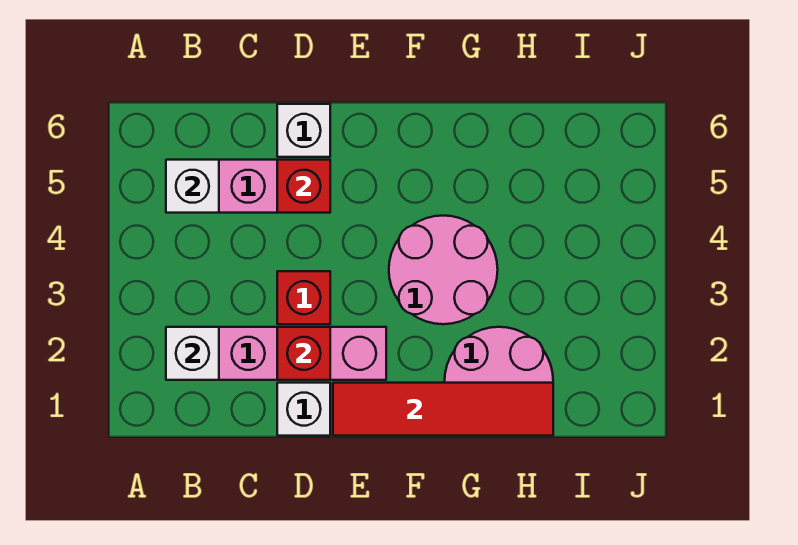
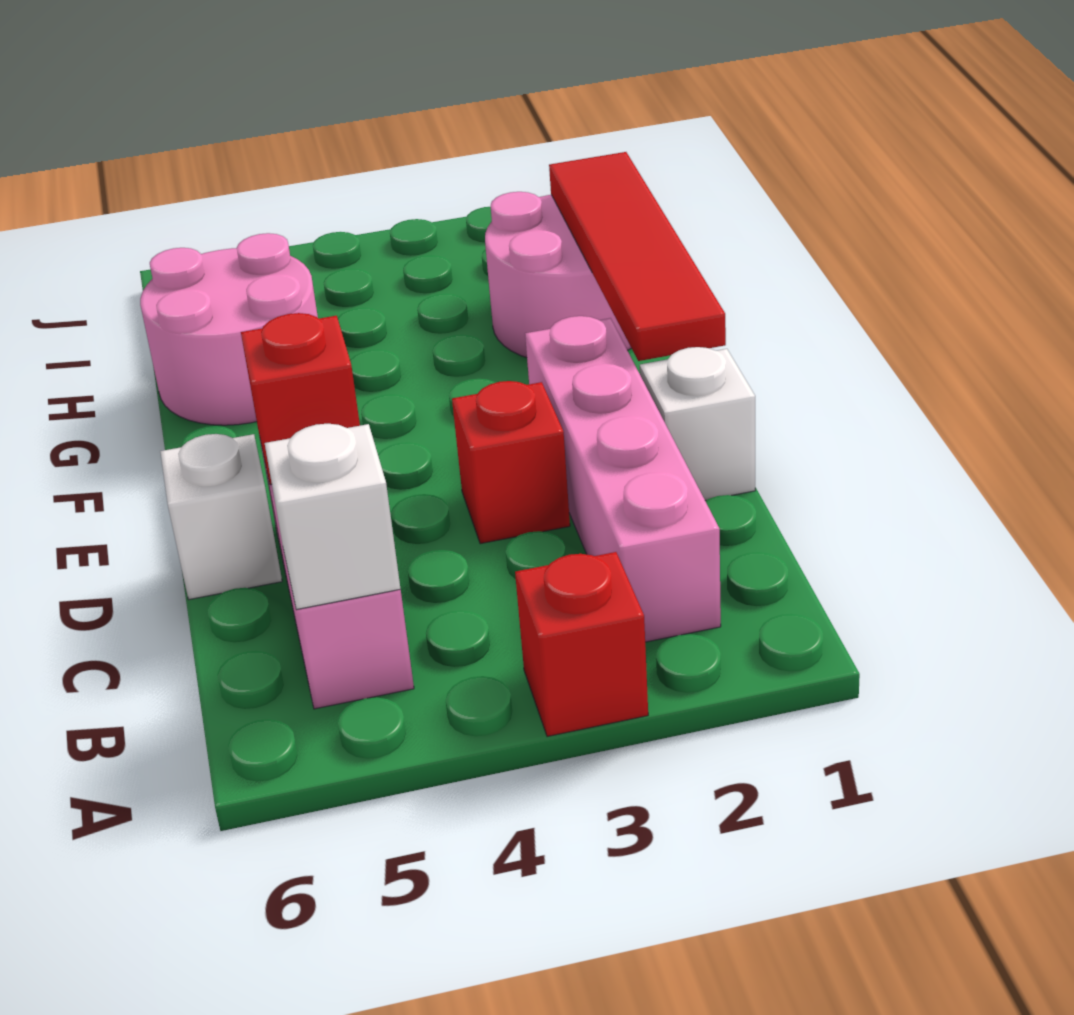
white 1x1 brick [166,327,219,380] -> none
red 1x1 brick [277,327,330,380] -> red 1x1 brick moved to [515,552,648,737]
pink 2x2 round brick [389,216,498,324] -> pink 2x2 round brick moved to [140,233,318,425]

